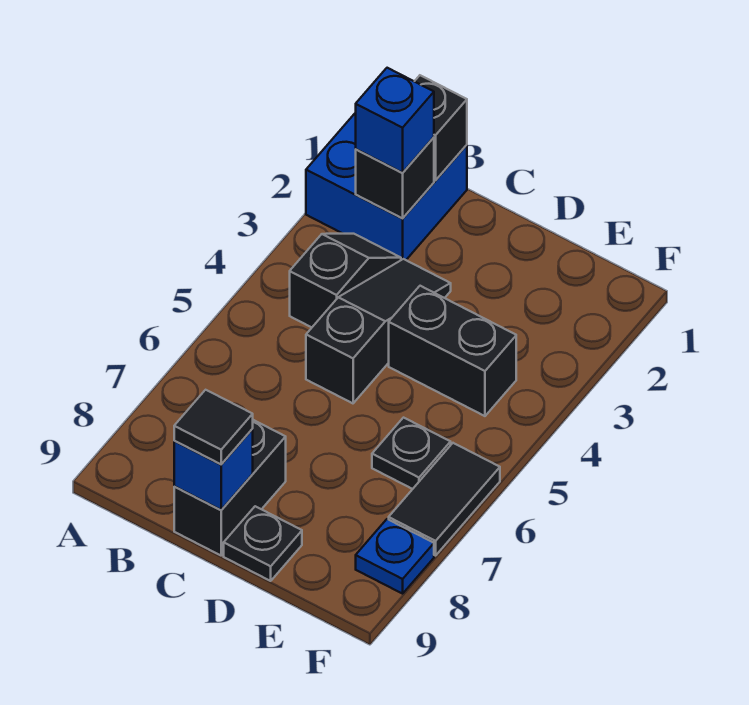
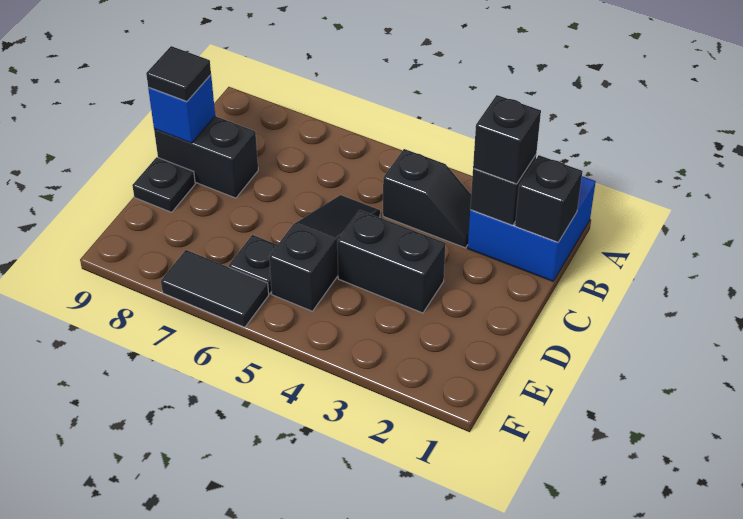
blue 1x1 brick [356,68,434,173] -> black 1x1 brick [473,95,541,184]
black 1x3 slope [306,259,451,403] -> black 1x3 slope turned to [269,195,380,311]
black 1x2 brick [389,286,516,416] -> black 1x2 brick turned to [337,210,446,313]
blue 1x1 plate [356,519,434,594] -> none

